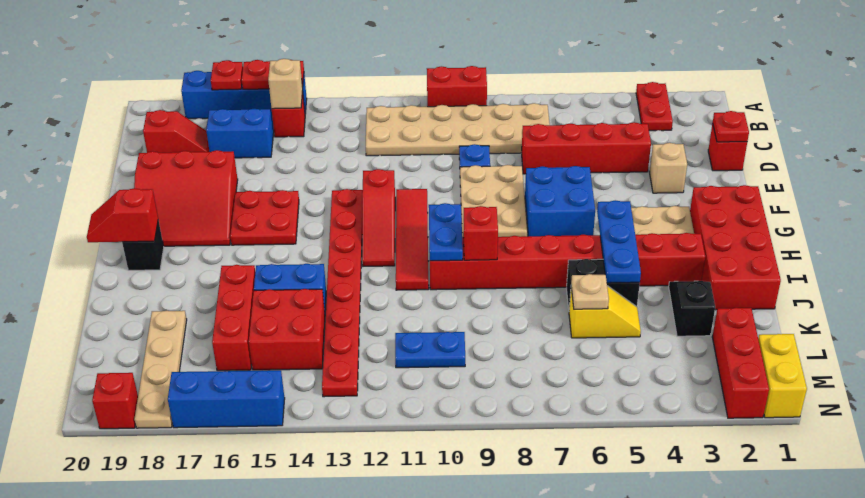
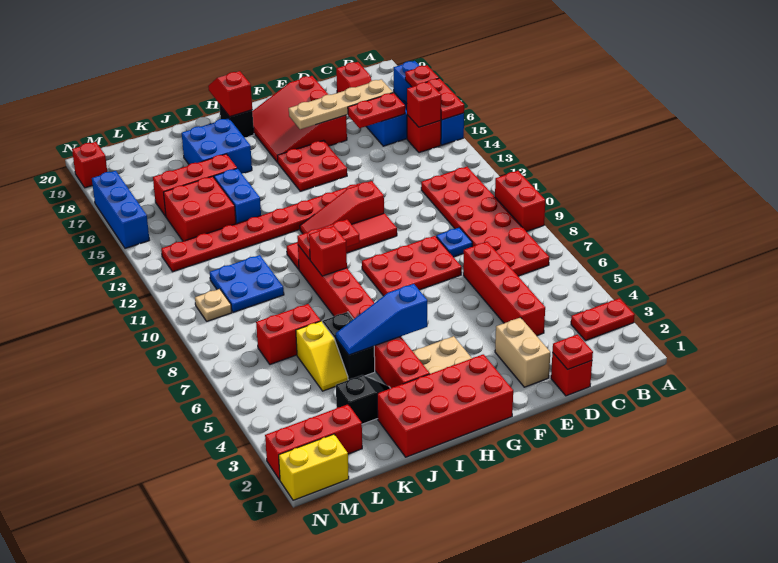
tan 2x6 plate [366,103,550,156] -> red 2x6 plate [421,167,549,276]
tan 1x1 brick [268,59,303,109] -> red 1x1 brick [407,82,441,127]
none -> red 1x2 plate [348,93,405,128]
tan 1x1 brick [650,143,687,193] -> tan 1x2 brick [495,317,550,387]
tan 2x3 plate [460,165,527,237] -> red 2x3 plate [362,236,462,296]
blue 2x2 brick [525,166,595,236] -> blue 2x2 brick moved to [182,118,252,173]
blue 1x3 plate [597,200,641,283] -> blue 1x3 slope [336,284,427,355]
blue 1x2 plate [429,203,463,261] -> red 1x2 plate [297,219,360,259]
tan 1x1 plate [571,274,609,309] -> tan 1x1 plate moved to [195,289,232,321]
none -> red 1x2 brick [256,304,321,364]
tan 1x4 plate [134,311,187,428] -> tan 1x4 plate moved to [289,79,393,129]
blue 1x2 plate [395,332,465,368] -> blue 2x2 plate [210,255,284,312]

